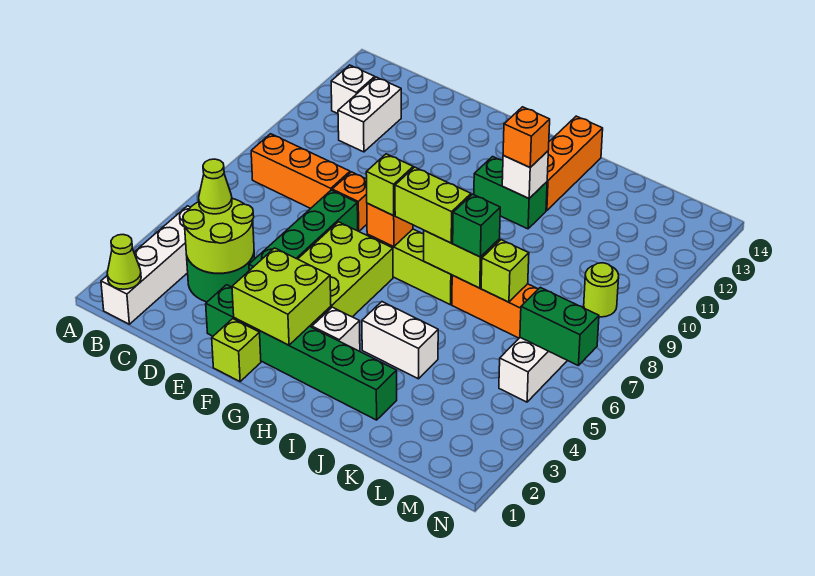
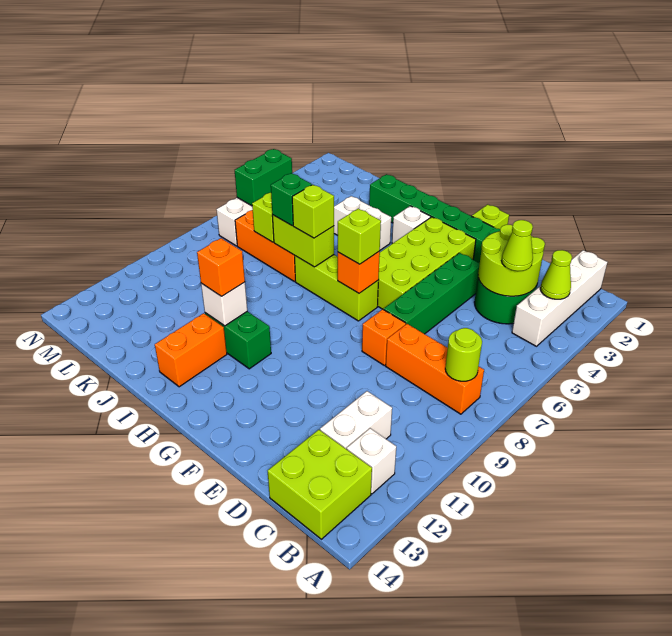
lime 1x1 cone [107,235,141,289] -> lime 1x1 cone moved to [540,250,572,299]
lime 2x2 brick [232,248,331,345] -> lime 2x2 brick moved to [268,430,372,539]
lime 1x2 brick [395,167,471,243] -> lime 1x1 brick [292,185,334,238]
orange 1x3 brick [546,116,603,211] -> orange 1x2 brick [155,313,227,387]
green 1x2 brick [520,287,599,365] -> green 1x2 brick turned to [235,149,292,206]
lime 1x1 round brick [584,263,619,317] -> lime 1x1 round brick moved to [445,328,482,381]

